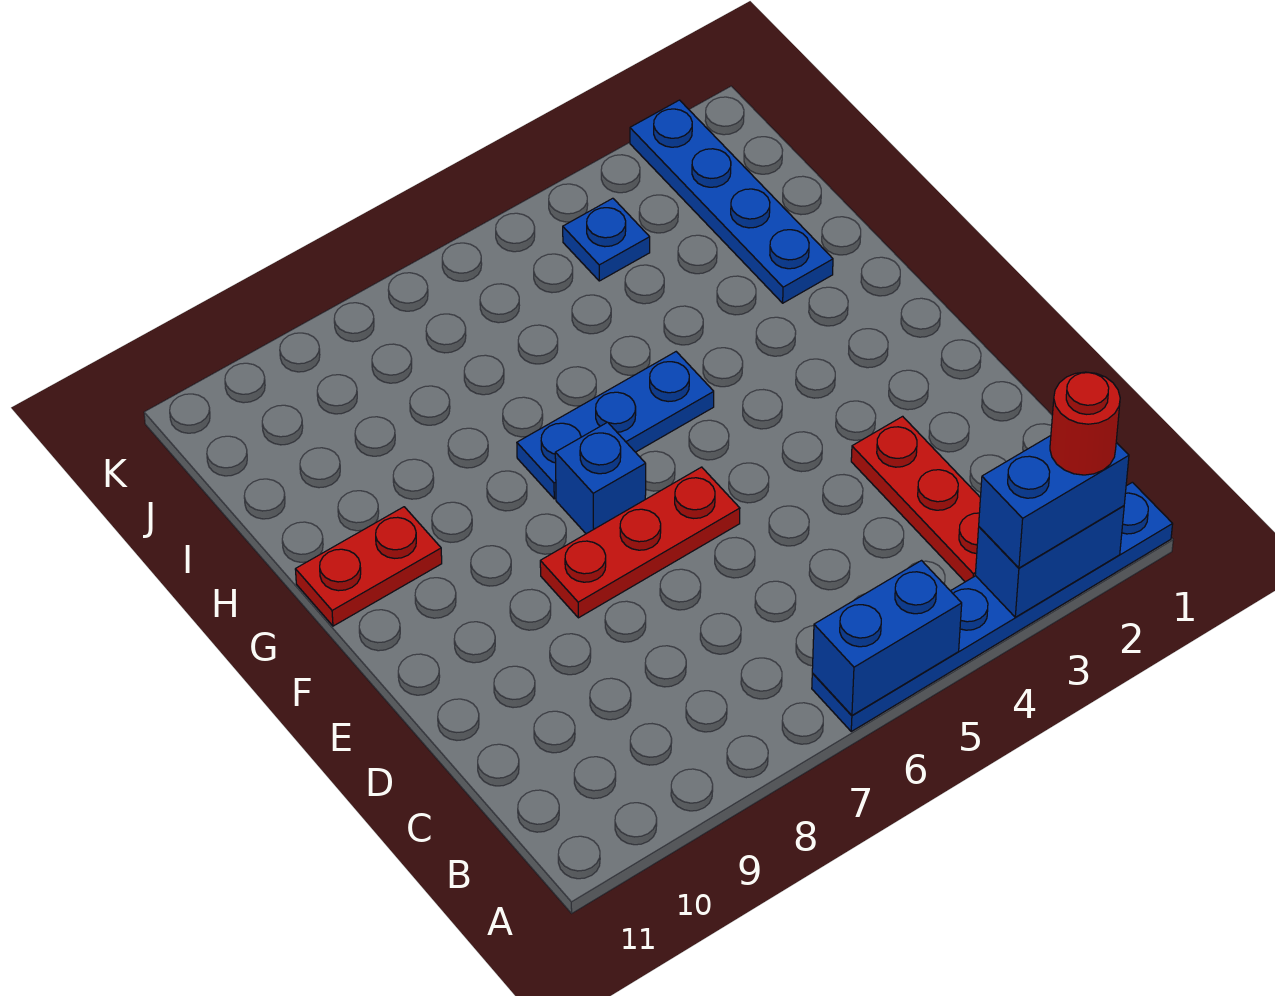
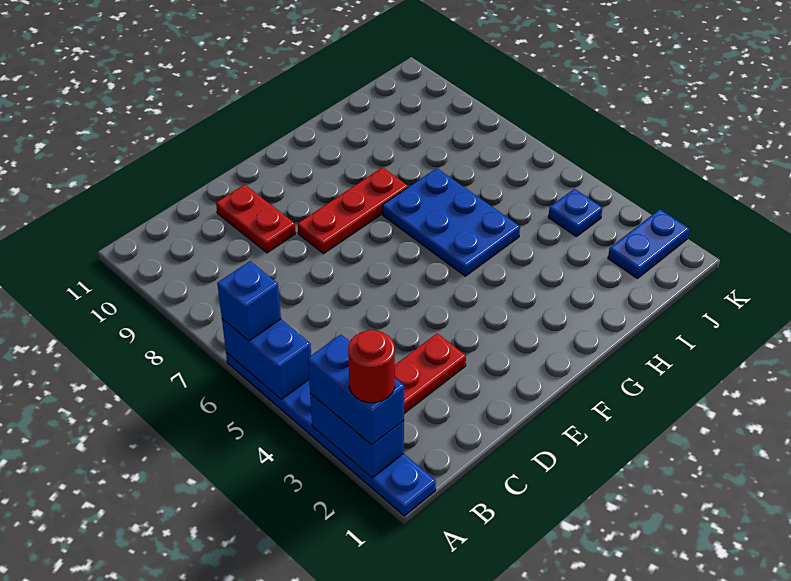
red 1x3 plate [540,467,740,618] -> red 1x3 plate turned to [298,168,408,253]
blue 1x1 brick [555,422,646,534] -> blue 1x1 brick moved to [217,261,281,341]
blue 1x3 plate [517,352,714,499] -> blue 2x3 plate [383,168,520,276]
red 1x2 plate [295,507,442,626] -> red 1x2 plate moved to [216,185,296,253]
blue 1x4 plate [630,100,833,303] -> blue 1x2 plate [608,209,689,278]

